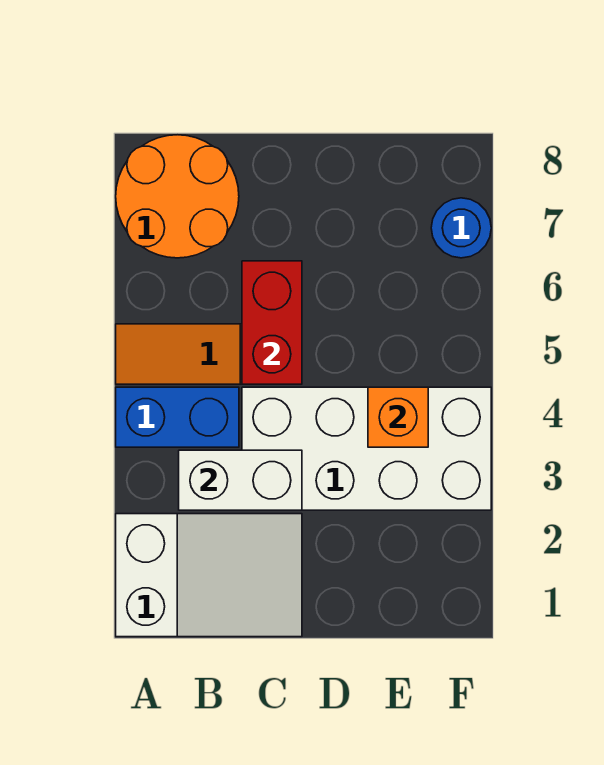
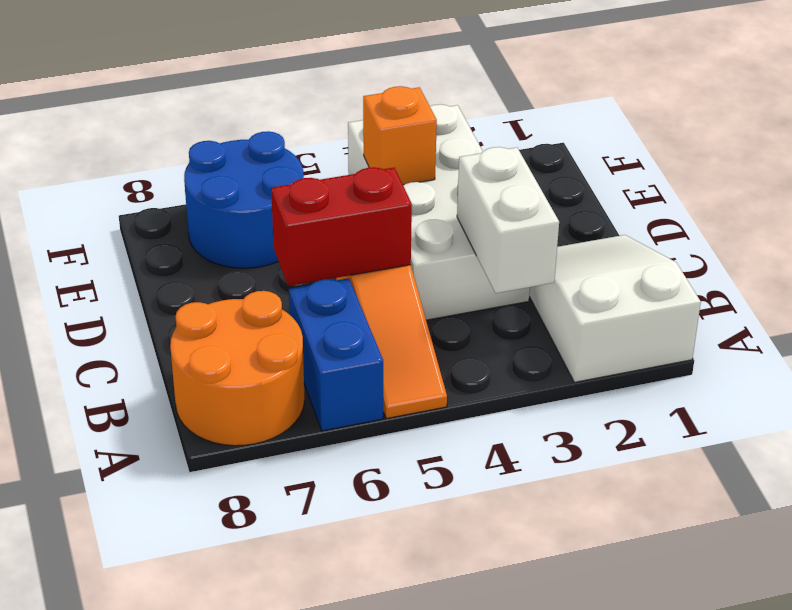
blue 1x2 brick [116,387,239,447] -> blue 1x2 brick moved to [289,278,383,431]
blue 1x1 round brick [431,198,491,258] -> blue 2x2 round brick [184,131,304,268]

